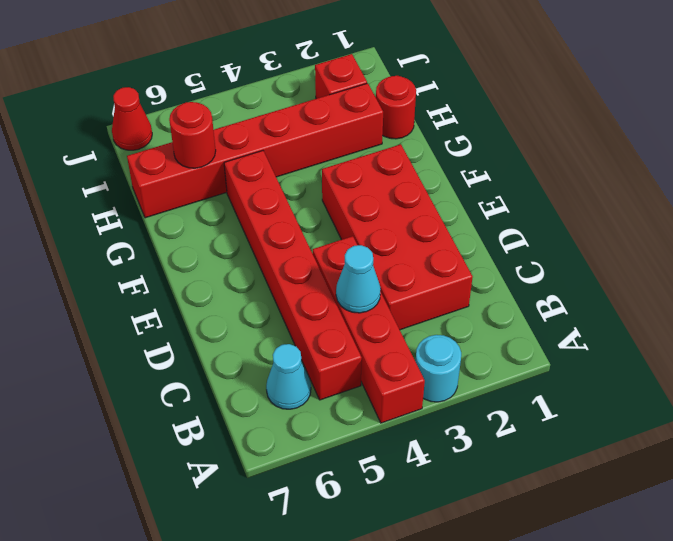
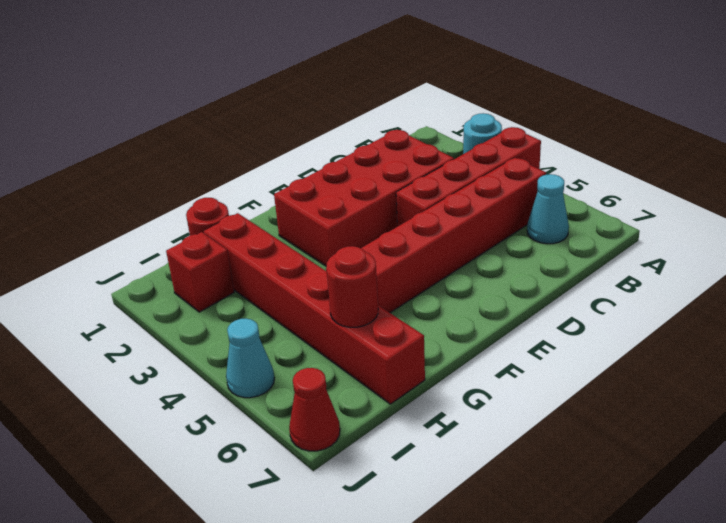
cyan 1x1 cone [336,245,381,313] -> cyan 1x1 cone moved to [226,319,274,398]

